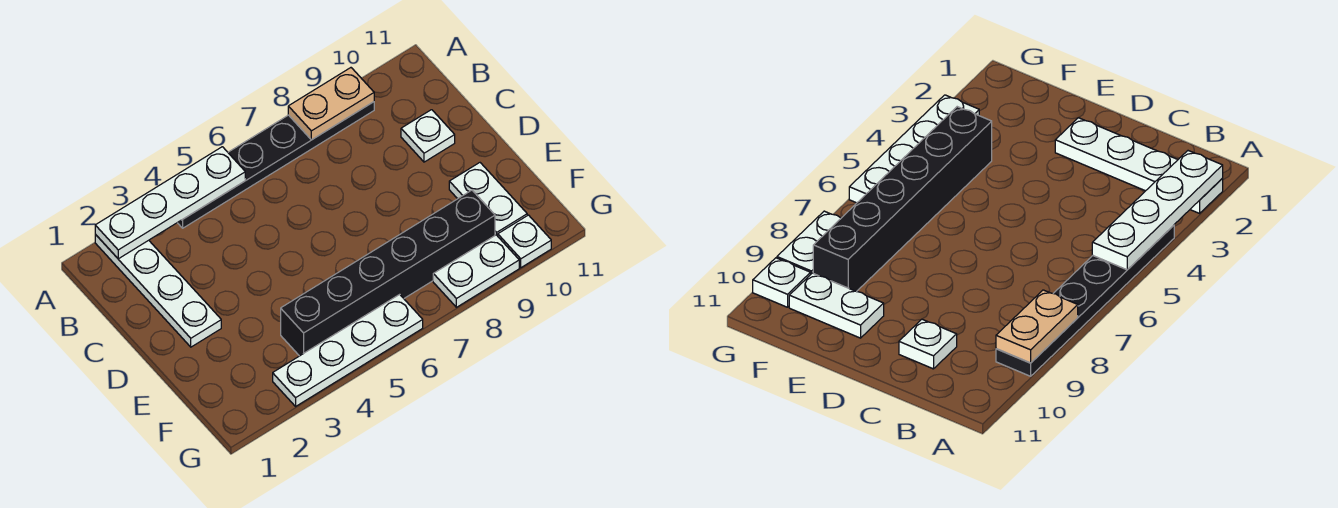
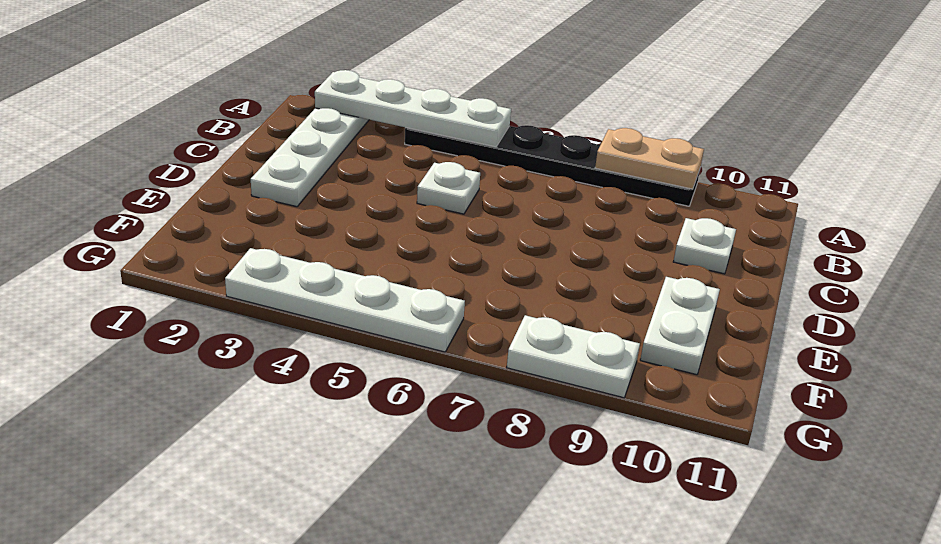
black 1x6 brick [281,190,495,356] -> none
white 1x1 plate [498,215,551,268] -> white 1x1 plate moved to [417,162,480,214]

